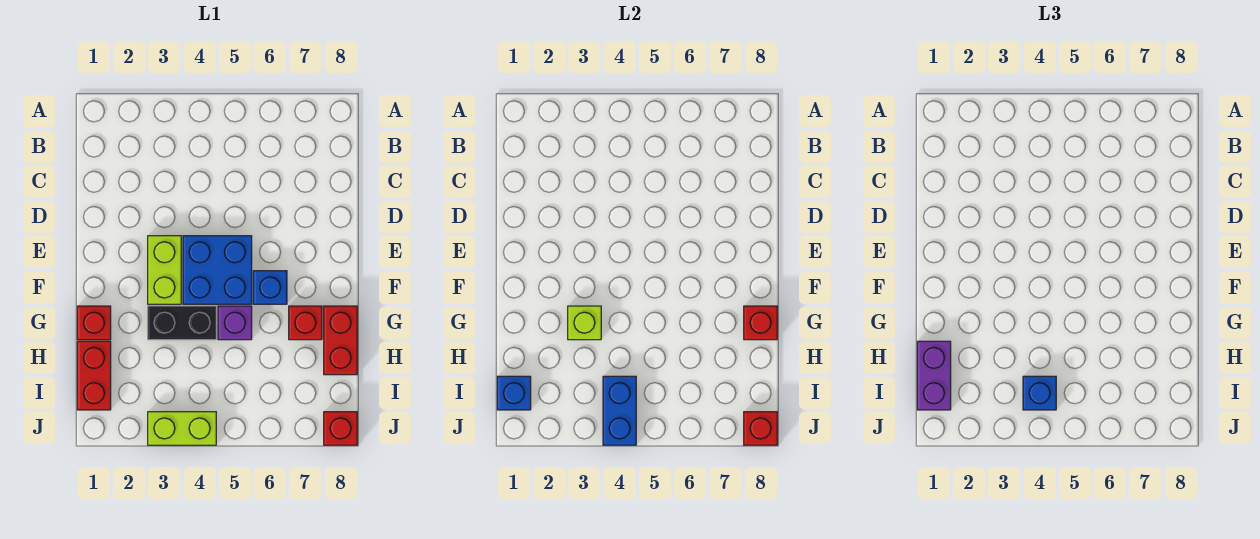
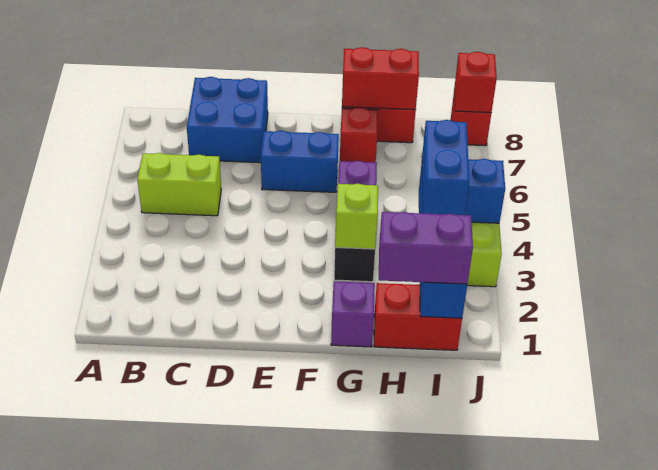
lime 1x2 brick [148,236,181,304] -> lime 1x2 brick moved to [137,153,221,216]
blue 2x2 brick [183,236,252,304] -> blue 2x2 brick moved to [187,77,268,163]
blue 1x1 brick [253,271,287,304] -> blue 1x2 brick [261,131,339,192]
red 1x1 brick [77,306,111,340] -> purple 1x1 brick [331,281,375,347]
red 1x1 brick [744,306,777,340] -> red 1x2 brick [342,47,419,110]
blue 1x1 brick [1023,376,1056,410] -> blue 1x2 brick [422,120,469,215]

